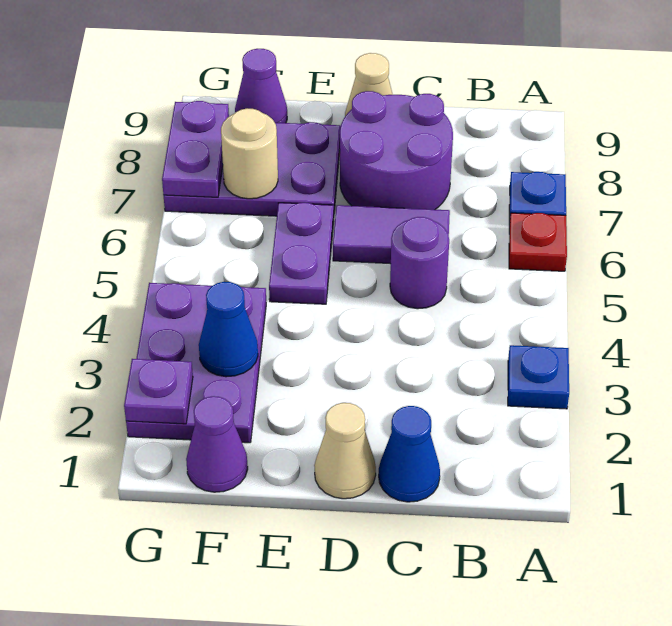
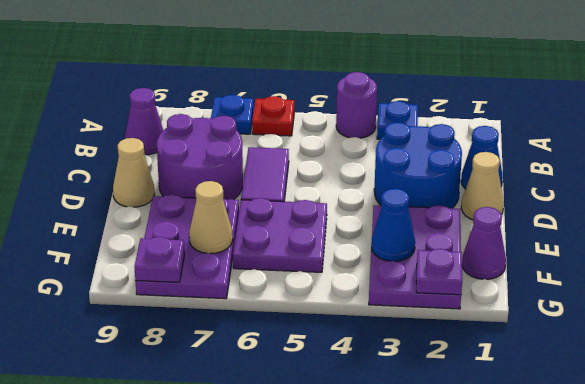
none -> blue 2x2 round brick [374,122,462,208]
purple 1x1 round brick [390,217,449,309] -> purple 1x1 round brick moved to [336,72,377,138]
purple 1x2 plate [269,203,334,304] -> purple 2x2 plate [233,198,327,272]
purple 2x3 plate [126,283,266,443] -> purple 2x3 plate turned to [369,205,461,309]
tan 1x1 round brick [221,108,278,199] -> tan 1x1 cone [189,181,233,254]
purple 1x1 cone [235,49,287,123] -> purple 1x1 cone moved to [125,88,163,155]
purple 1x2 plate [162,101,229,197] -> purple 1x1 plate [134,237,185,282]

